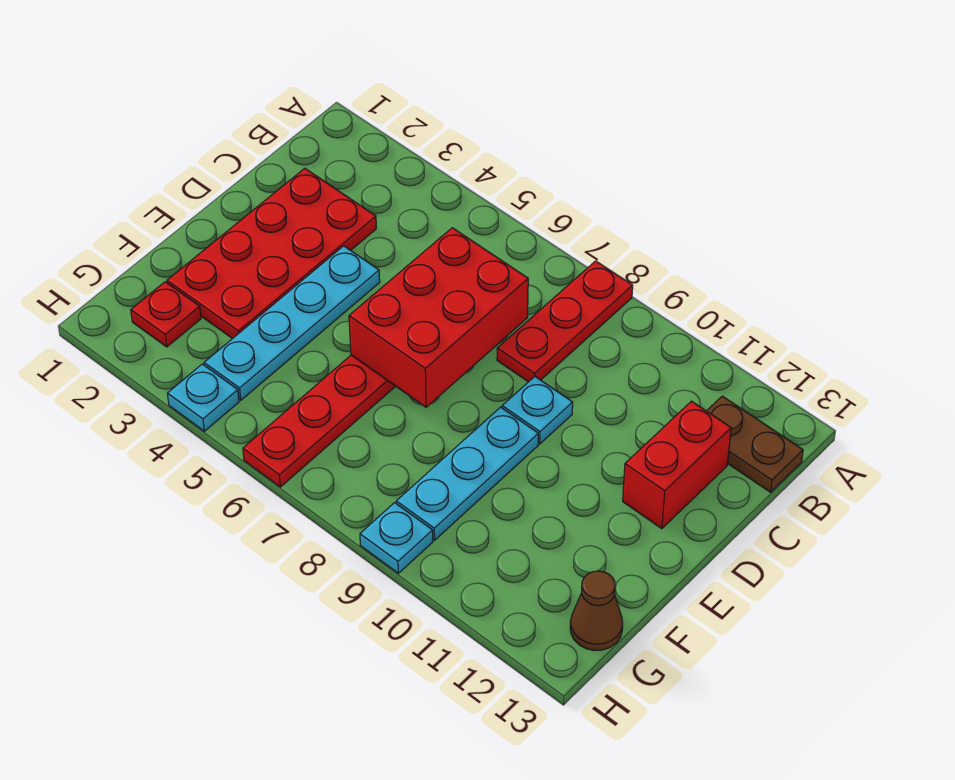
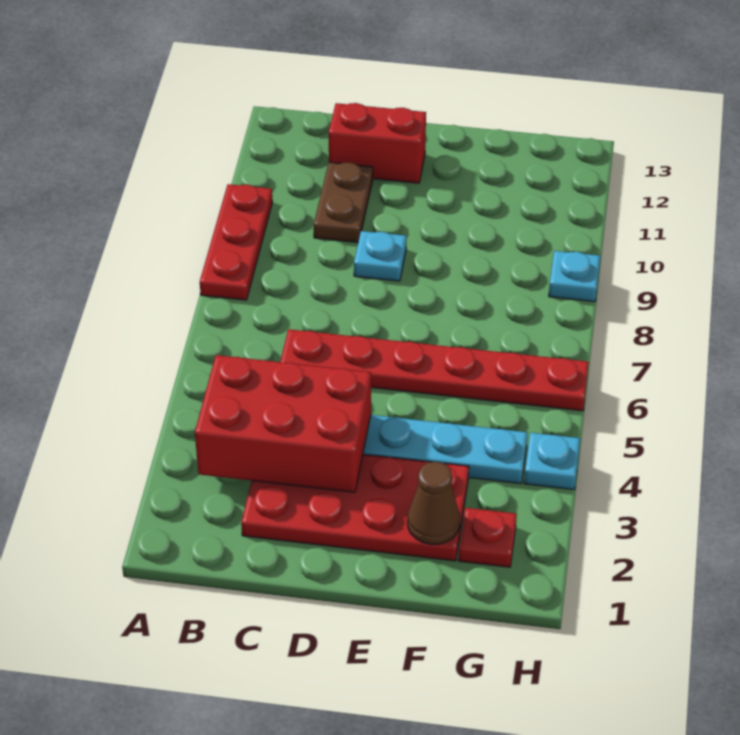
red 1x3 plate [497,261,633,382] -> red 1x3 plate turned to [200,184,273,300]
brown 1x2 plate [707,396,803,492] -> brown 1x2 plate moved to [314,162,373,243]
red 2x3 brick [349,228,528,407] -> red 2x3 brick moved to [195,355,371,492]
cyan 1x3 plate [396,407,538,540] -> none
brown 1x1 cone [570,571,623,650] -> brown 1x1 cone moved to [408,462,460,544]

